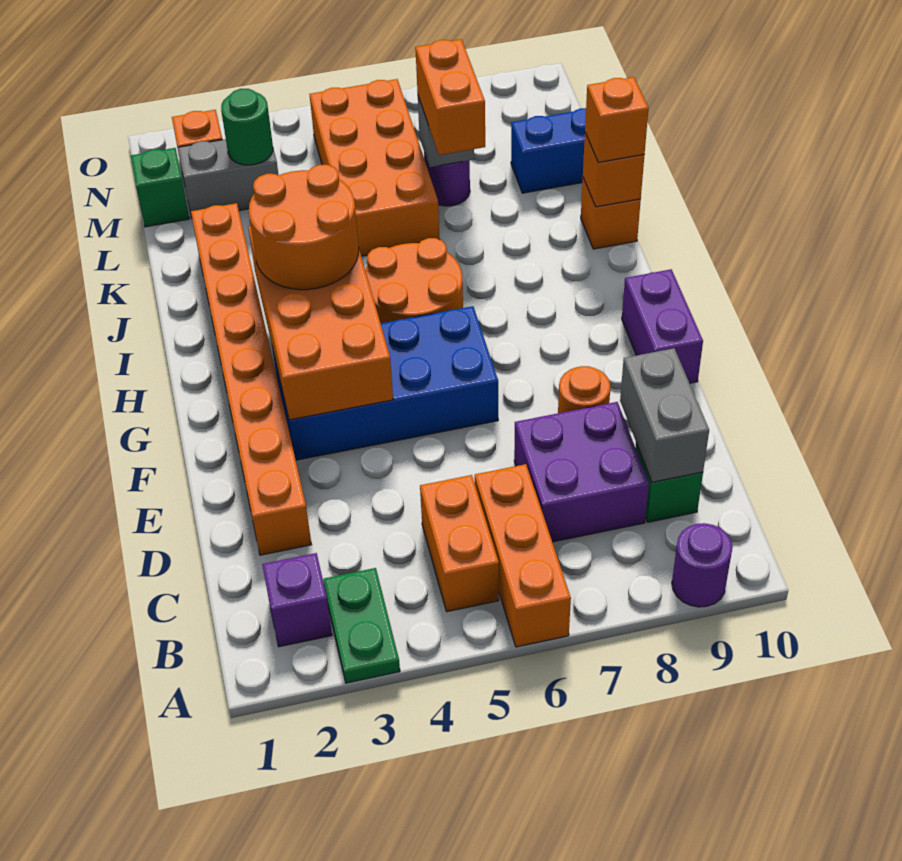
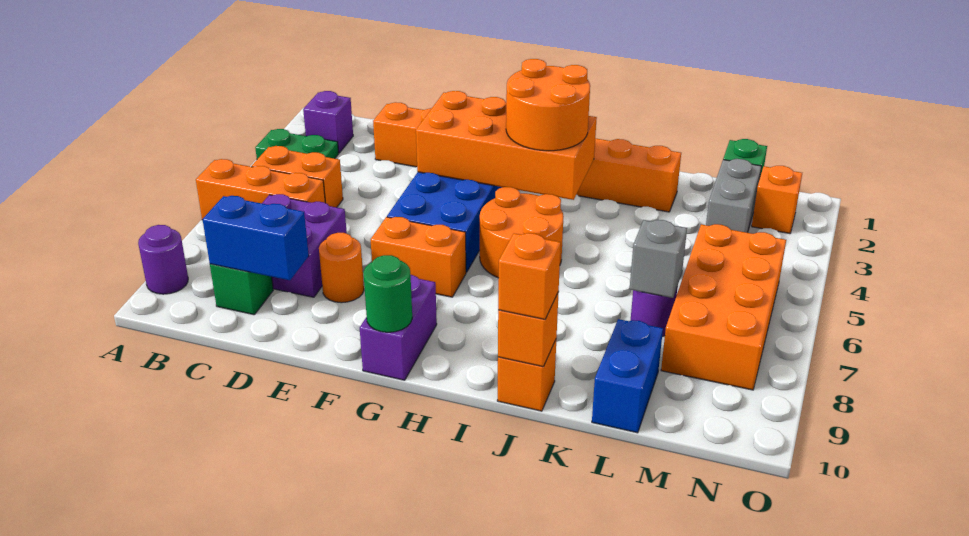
grey 1x2 brick [620,348,709,482] -> blue 1x2 brick [203,196,309,280]
purple 1x2 brick [622,269,703,383] -> purple 1x2 brick turned to [360,275,437,380]
orange 2x4 brick [309,79,439,256] -> orange 2x4 brick turned to [661,224,786,390]
orange 1x2 brick [415,39,485,155] -> orange 1x2 brick moved to [371,217,466,297]
green 1x1 round brick [221,89,273,165] -> green 1x1 round brick moved to [363,255,412,332]

